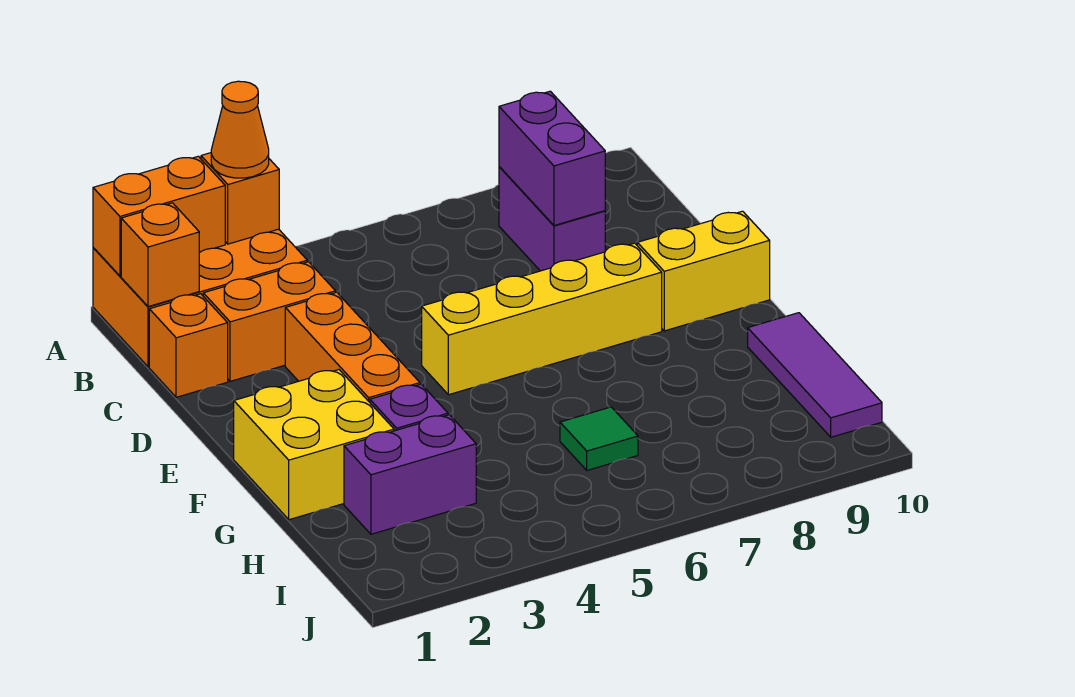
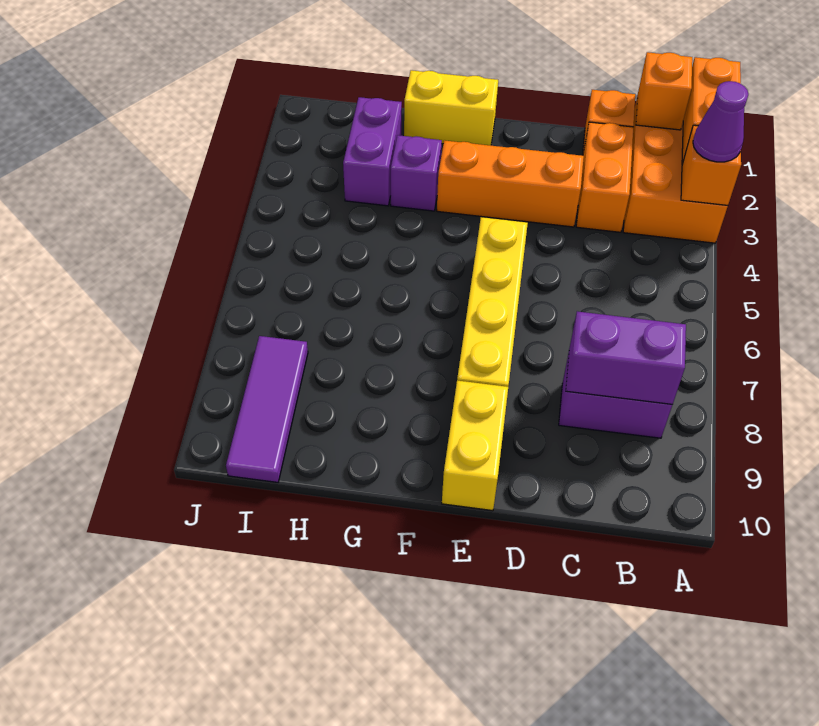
orange 1x1 cone [211,81,269,178] -> purple 1x1 cone [693,81,748,162]
yellow 2x2 brick [234,370,394,520] -> yellow 1x2 brick [404,70,498,146]
purple 1x3 tile [748,313,882,437] -> purple 1x3 tile turned to [226,336,308,482]
green 1x1 tile [560,407,638,470] -> none

